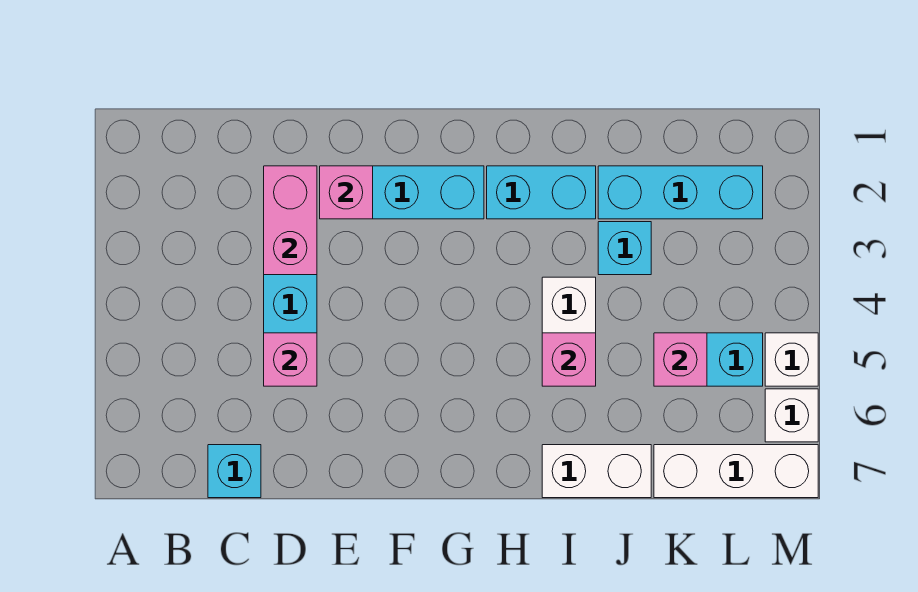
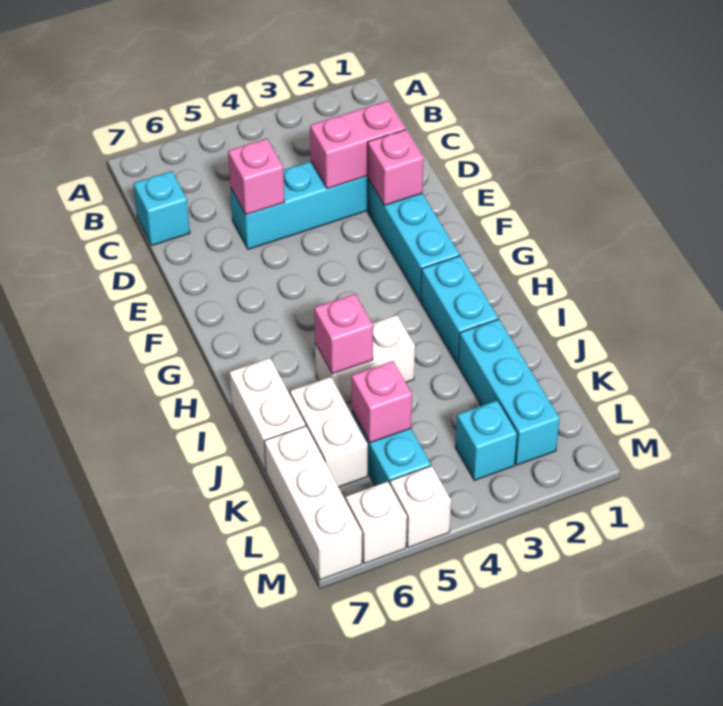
cyan 1x1 brick [598,222,651,275] -> cyan 1x1 brick moved to [455,400,517,480]
none -> white 1x2 brick [290,377,368,487]

